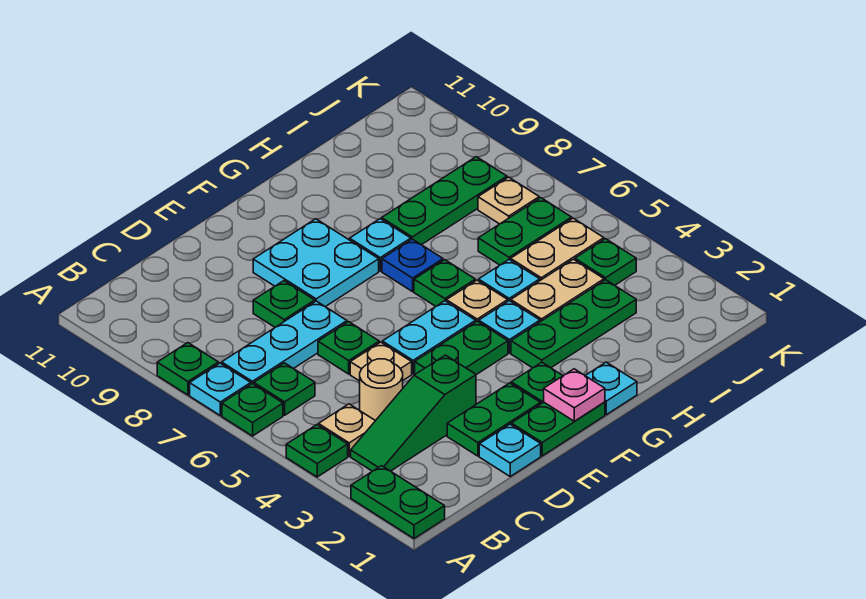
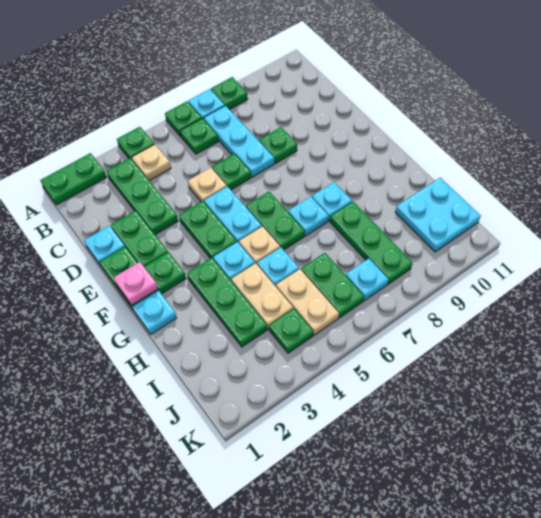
green 1x3 slope [351,355,476,471] -> green 1x3 plate [107,158,178,235]
tan 1x1 round brick [360,359,403,421] -> none
cyan 2x2 plate [253,219,379,307] -> cyan 2x2 plate moved to [395,178,481,252]
green 1x1 plate [414,260,475,306] -> green 1x2 plate [246,192,305,250]
blue 1x1 plate [382,239,443,292] -> cyan 1x1 plate [288,197,329,236]
tan 1x1 plate [478,177,539,224] -> cyan 1x1 plate [346,259,389,301]

